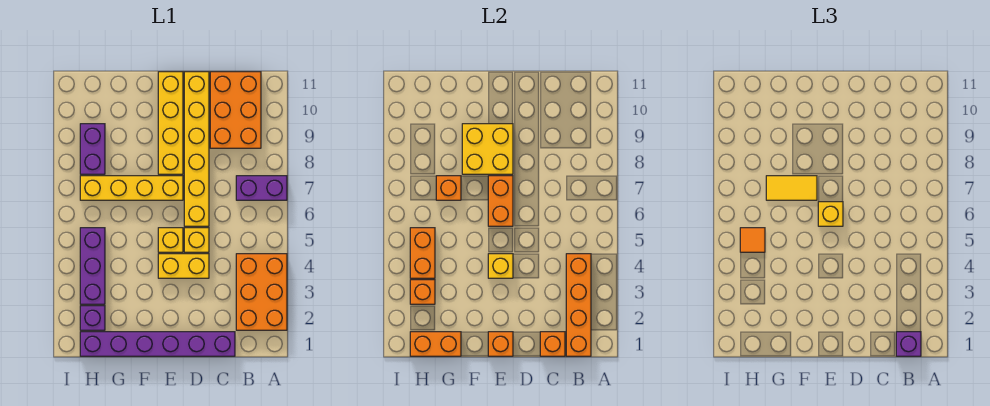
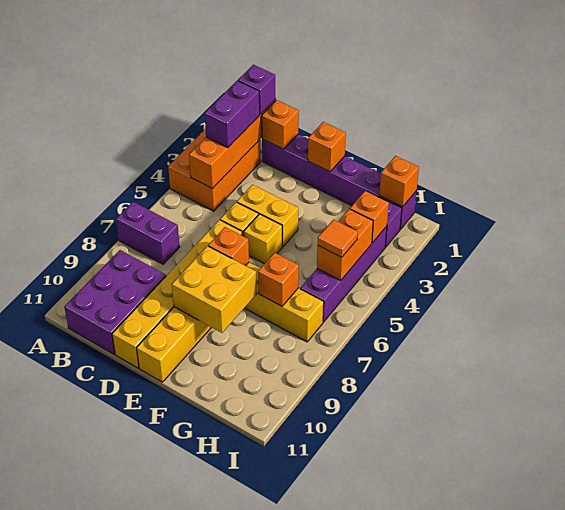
orange 2x3 brick [210,72,261,148] -> purple 2x3 brick [65,250,166,354]
yellow 1x1 brick [488,254,513,278] -> none
orange 1x2 brick [488,176,513,226] -> orange 1x1 brick [208,227,249,266]
yellow 1x1 brick [818,202,843,226] -> none
yellow 1x2 tile [766,176,817,200] -> none
orange 1x2 brick [410,332,461,356] -> orange 1x1 brick [379,156,419,207]
purple 1x3 brick [80,228,105,304] -> purple 1x4 brick [300,226,387,322]
purple 1x2 brick [80,124,105,174] -> purple 1x2 brick moved to [205,81,260,148]

